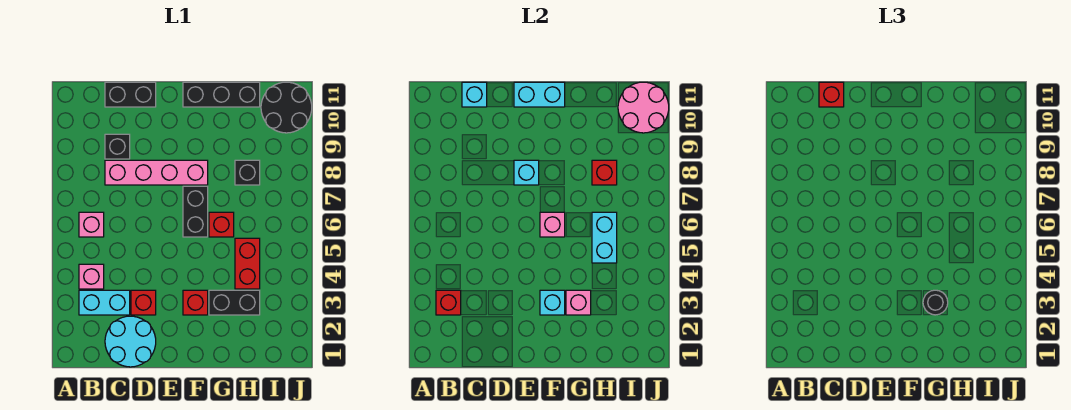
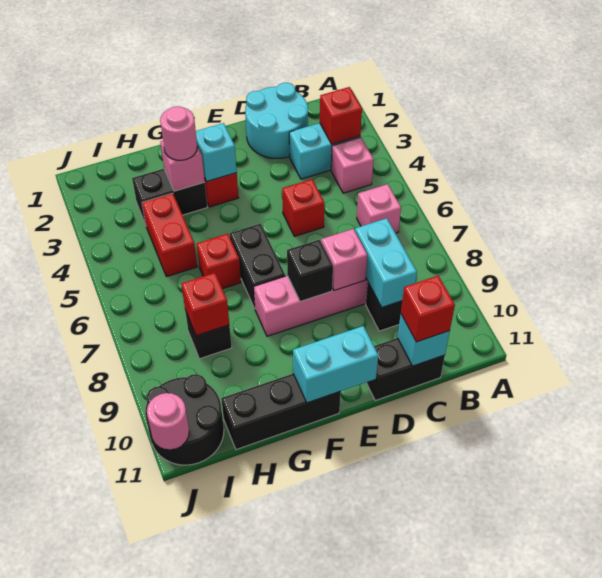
red 1x1 brick [131,290,156,315] -> red 1x1 brick moved to [282,179,324,236]
cyan 1x1 brick [514,160,539,185] -> black 1x1 brick [287,240,333,302]
pink 1x1 brick [540,212,565,237] -> pink 1x1 brick moved to [321,229,367,290]
black 1x1 round brick [923,290,948,315] -> pink 1x1 round brick [160,106,197,160]
cyan 1x2 brick [592,212,617,263] -> cyan 1x2 brick moved to [355,218,417,307]
pink 2x2 round brick [618,82,669,133] -> pink 1x1 round brick [147,393,189,449]

